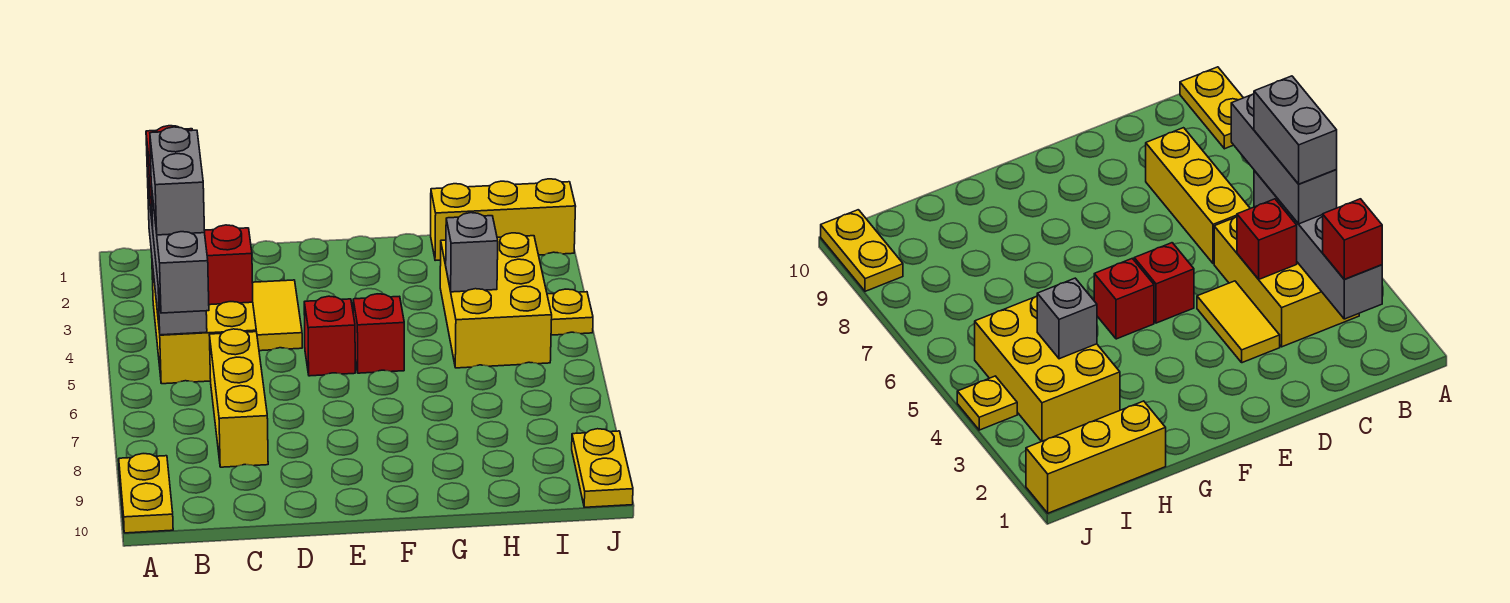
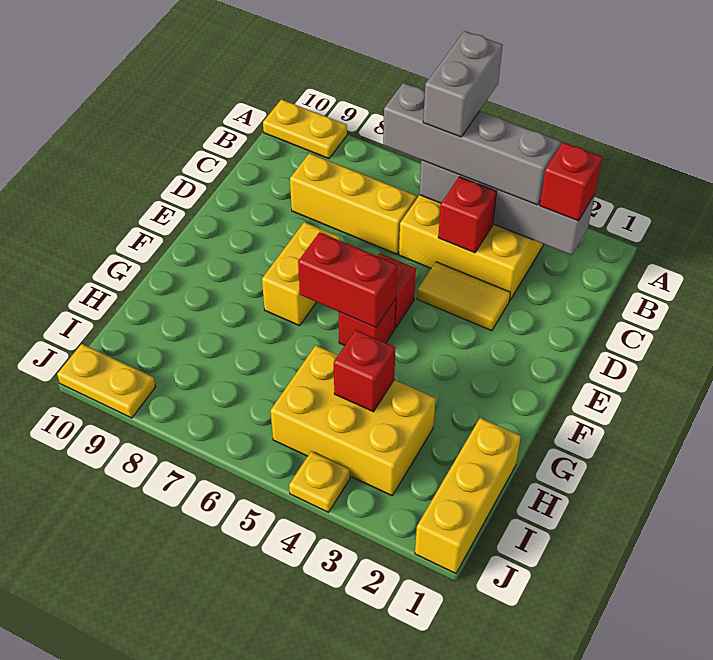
grey 1x3 brick [151,185,209,313] -> grey 1x4 brick [383,83,561,205]
grey 1x2 brick [150,127,205,235] -> grey 1x2 brick turned to [423,31,503,137]
none -> yellow 1x2 brick [262,222,340,326]
none -> red 1x2 brick [298,232,397,328]
grey 1x1 brick [446,213,498,292] -> red 1x1 brick [334,330,396,412]

